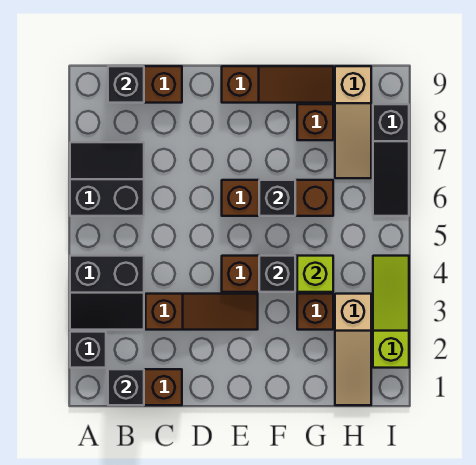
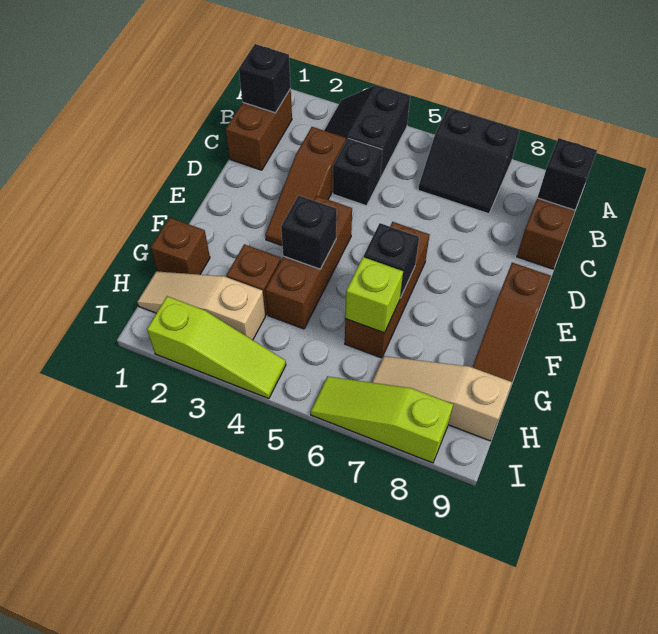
black 1x1 brick [70,332,106,368] -> black 1x1 brick moved to [333,139,382,206]
black 2x2 slope [70,142,144,216] -> black 2x2 slope turned to [418,108,520,214]
lime 1x1 brick [297,256,333,292] -> lime 1x1 brick moved to [345,257,403,333]
brown 1x1 brick [297,104,333,140] -> brown 1x1 brick moved to [151,218,210,275]
black 1x3 slope [373,104,409,216] -> lime 1x3 slope [311,376,453,463]

